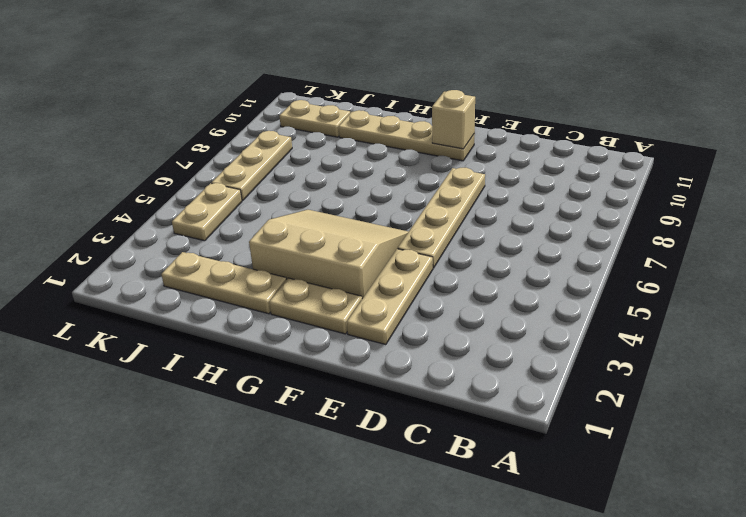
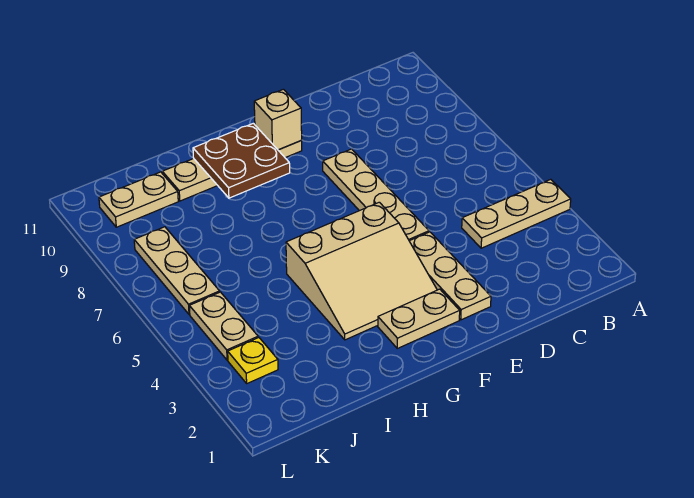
tan 3x3 slope [249,210,409,299] -> tan 3x3 slope turned to [286,202,437,340]
none -> brown 2x2 plate [193,123,290,198]
tan 1x3 plate [161,252,287,314] -> tan 1x3 plate moved to [462,179,571,248]
none -> yellow 1x1 plate [228,338,278,383]

